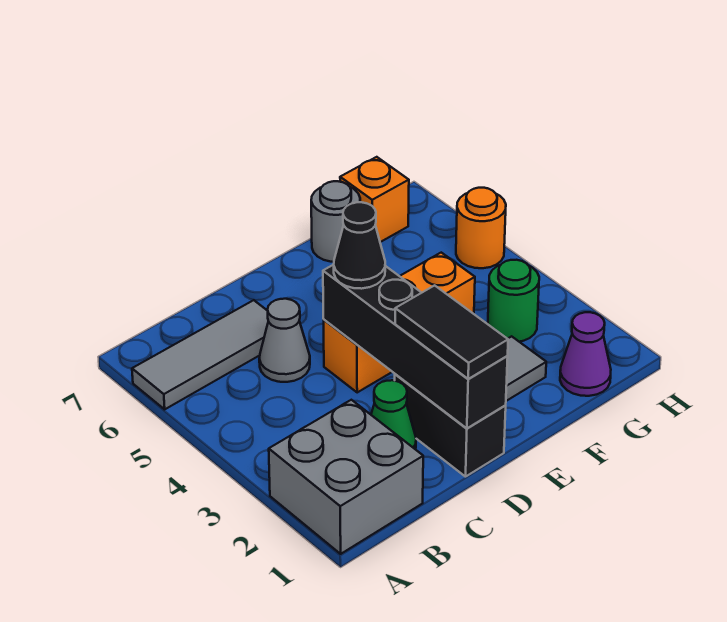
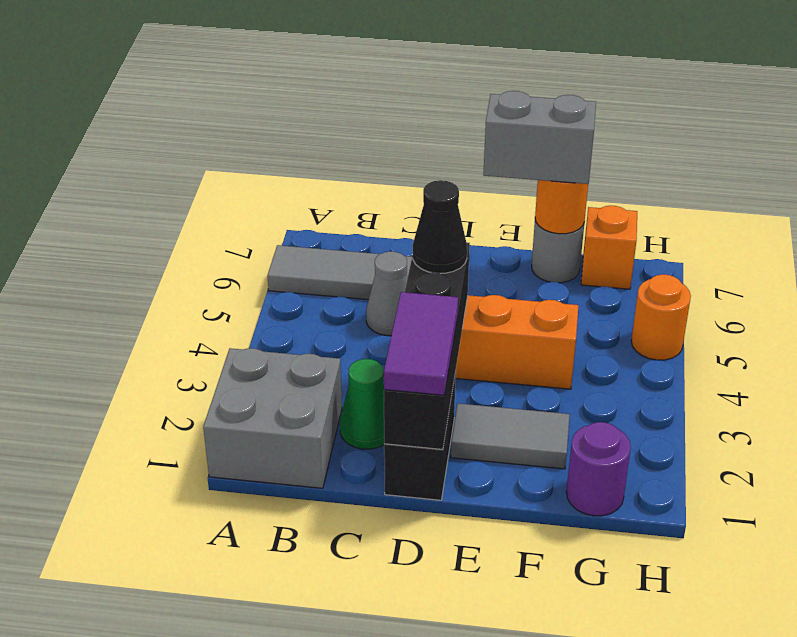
black 1x2 tile [395,285,508,379] -> purple 1x2 tile [384,292,458,395]
none -> grey 1x2 brick [483,91,596,184]
none -> orange 1x1 round brick [535,180,588,234]
purple 1x1 cone [560,312,611,396] -> purple 1x1 round brick [566,422,631,516]
green 1x1 round brick [488,260,539,342] -> none

